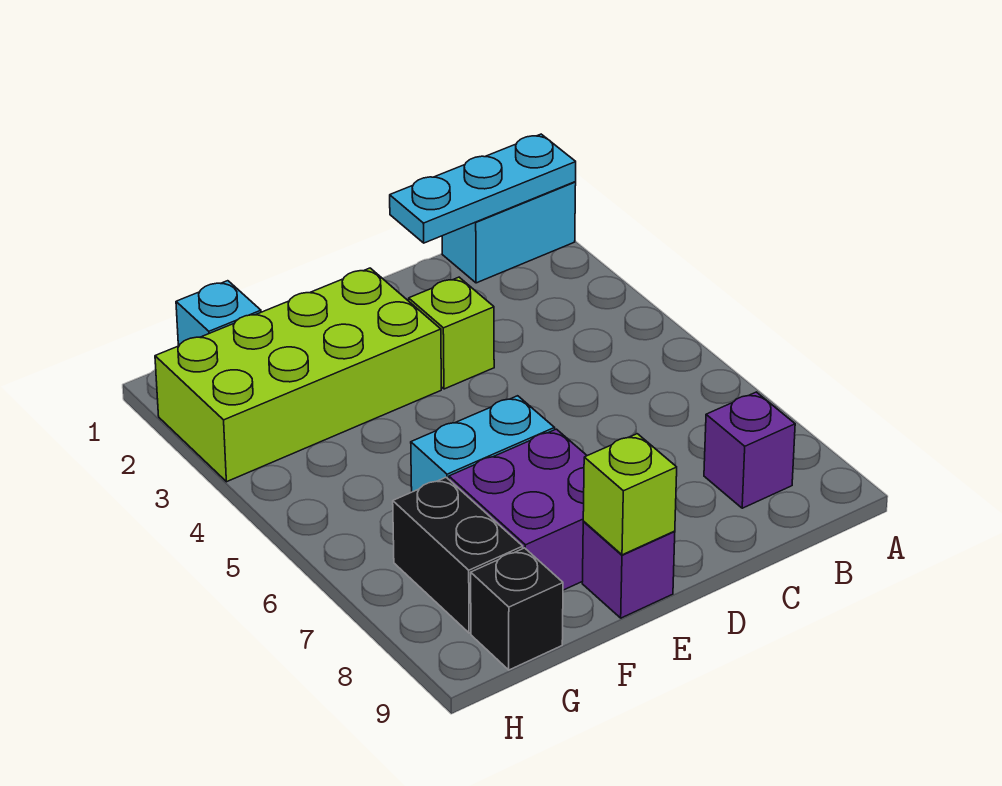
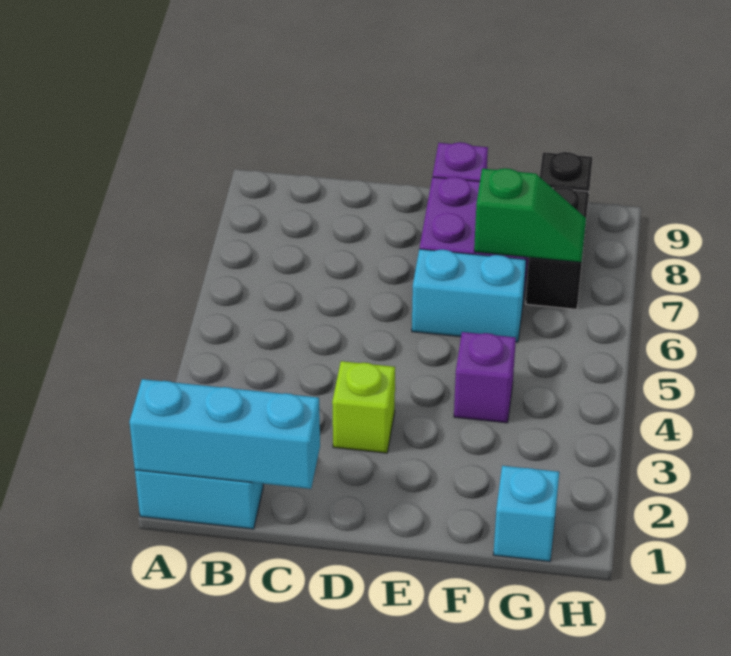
cyan 1x3 plate [390,134,576,243] -> cyan 1x3 brick [129,379,320,489]
purple 1x1 brick [704,392,795,508] -> purple 1x1 brick moved to [454,332,516,423]
lime 2x4 brick [155,268,441,482] -> none
lime 1x1 brick [583,434,677,555] -> none
none -> green 1x2 slope [474,168,586,262]

